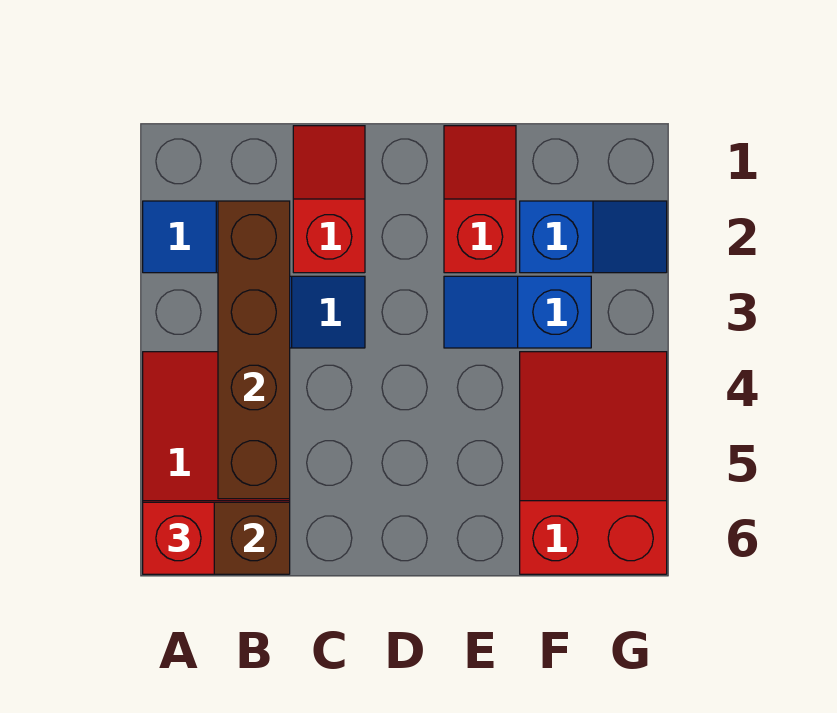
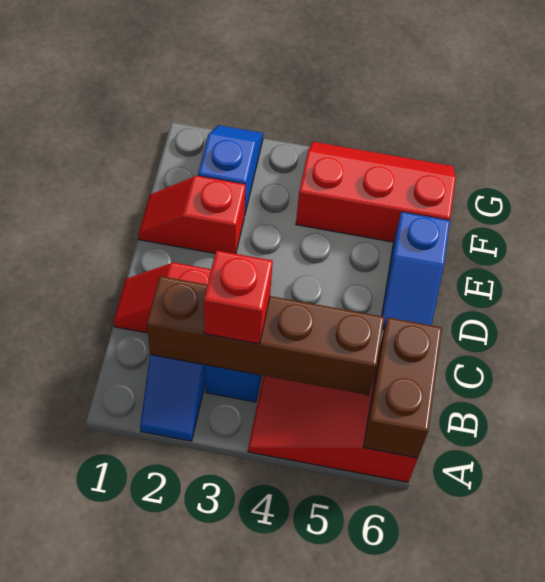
red 1x1 brick [143,502,214,574] -> red 1x1 brick moved to [204,250,273,344]
blue 1x2 slope [444,276,591,348] -> blue 1x2 slope moved to [382,212,450,329]
red 2x3 slope [520,352,667,574] -> red 2x3 slope turned to [296,142,456,242]

